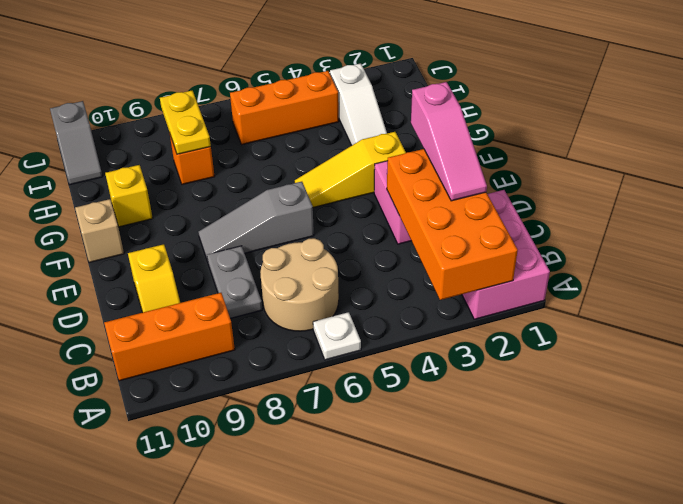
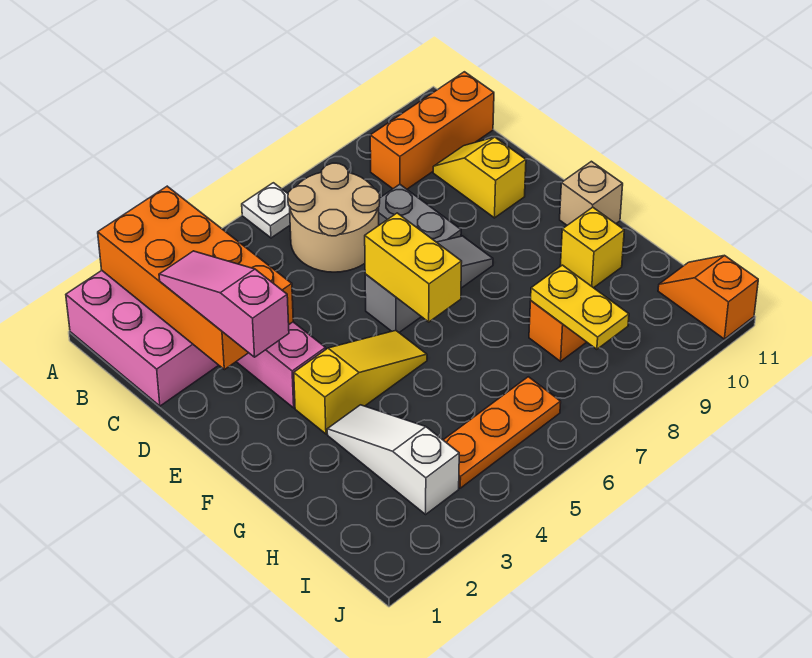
none -> yellow 1x2 brick [365,213,462,322]
orange 1x3 brick [230,71,339,144] -> orange 1x3 plate [444,377,561,488]
grey 1x2 slope [50,101,103,185] -> orange 1x2 slope [658,256,758,339]

